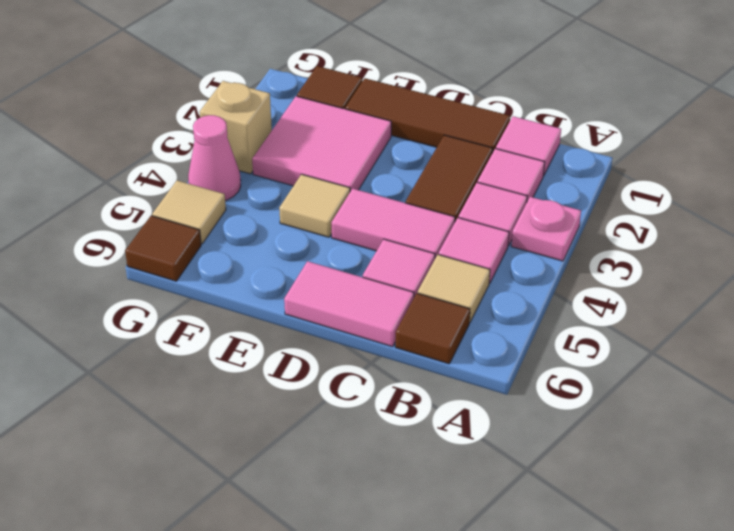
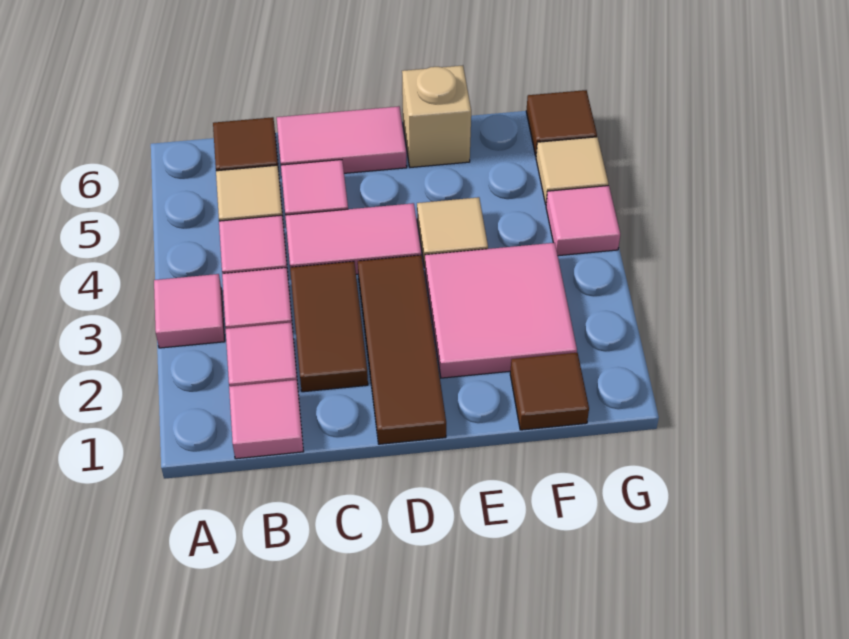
pink 1x1 plate [511,197,581,261] -> pink 1x1 tile [154,274,225,348]
brown 1x3 tile [345,78,510,153] -> brown 1x3 tile turned to [358,255,446,444]
tan 1x1 brick [200,81,272,174] -> tan 1x1 brick moved to [402,66,471,167]
pink 1x1 cone [188,115,241,201] -> pink 1x1 tile [546,186,620,256]

